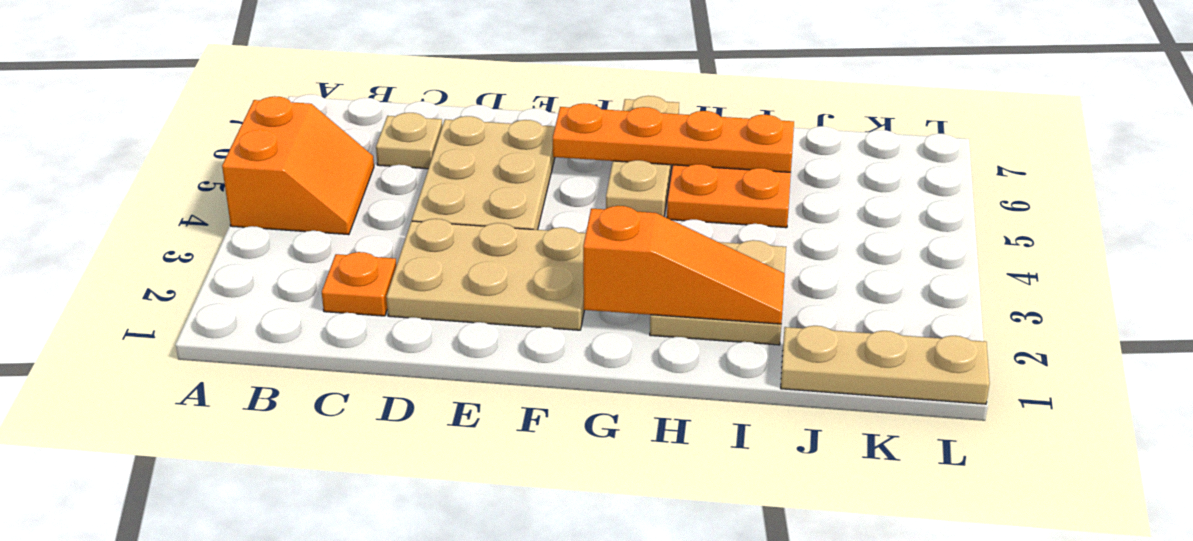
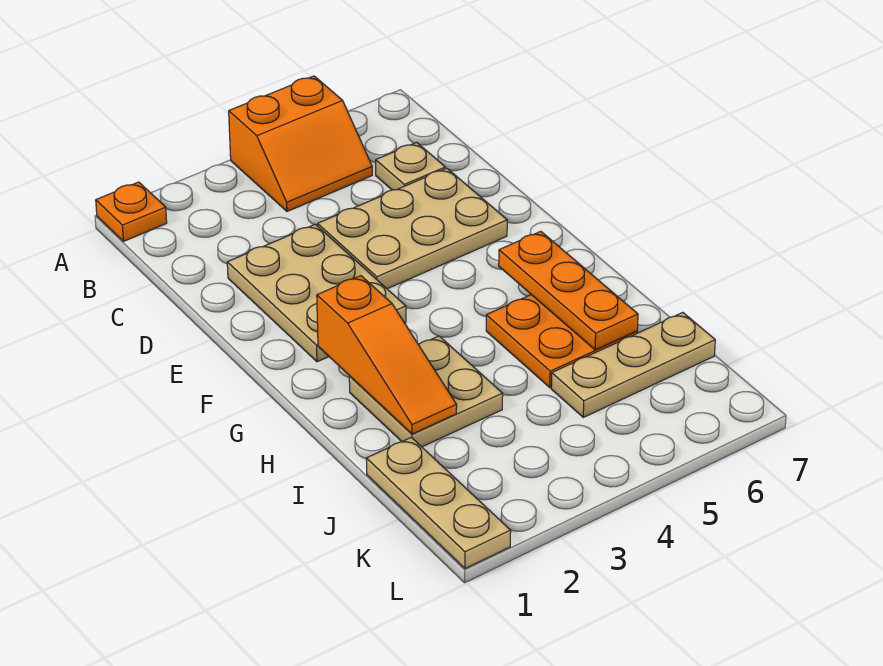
orange 1x1 plate [322,252,396,316] -> orange 1x1 plate moved to [96,182,167,241]
orange 1x4 plate [553,103,794,172] -> orange 1x3 plate [499,231,638,350]
tan 1x3 plate [606,96,679,216] -> tan 1x3 plate moved to [551,313,715,417]

